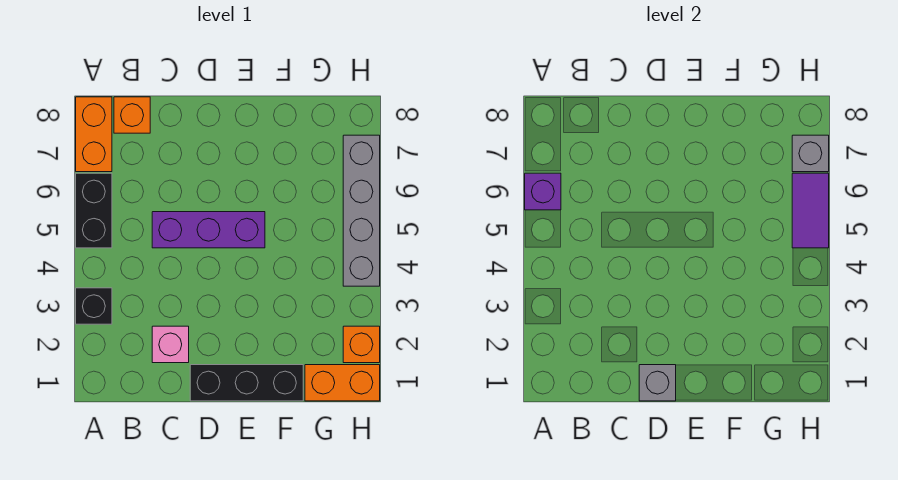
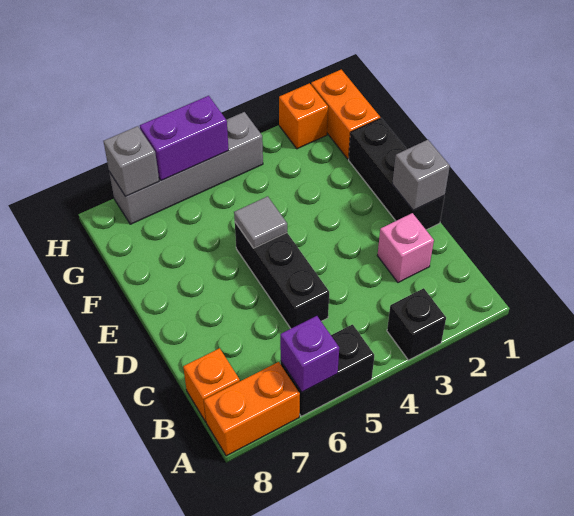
purple 1x3 brick [152,212,265,248] -> black 1x3 brick [235,223,329,328]
none -> grey 1x1 tile [234,196,287,248]
purple 1x2 tile [792,173,829,248] -> purple 1x2 brick [140,96,229,181]

